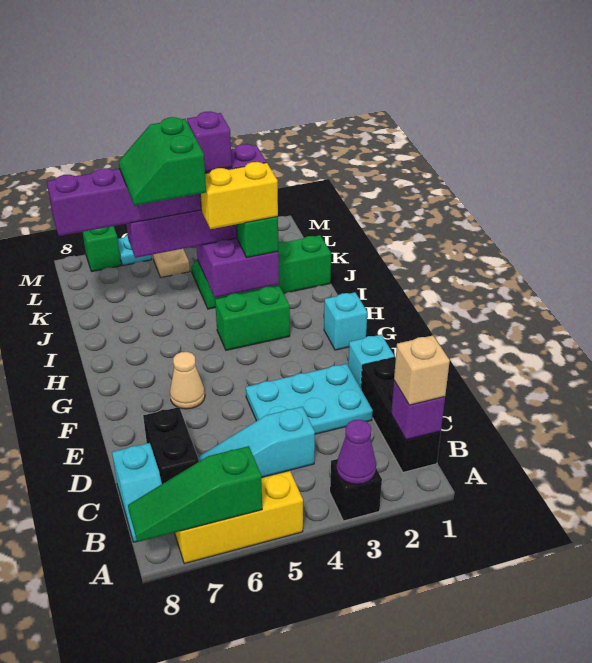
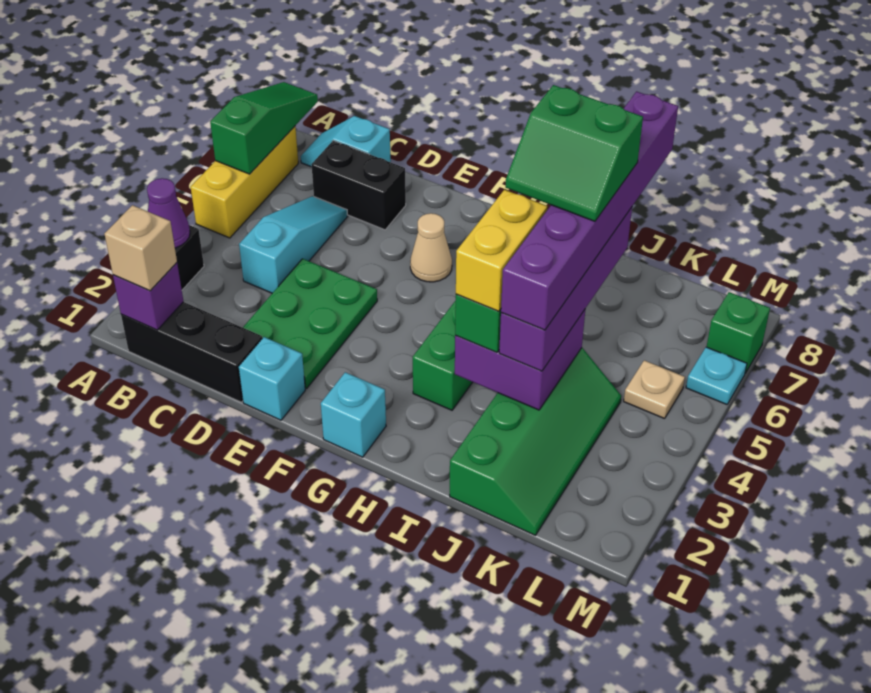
cyan 2x3 plate [246,364,373,434] -> green 2x3 plate [243,259,377,389]
green 2x2 slope [119,117,206,206] -> green 2x2 slope turned to [506,85,643,221]
purple 1x1 brick [187,111,232,172] -> none

